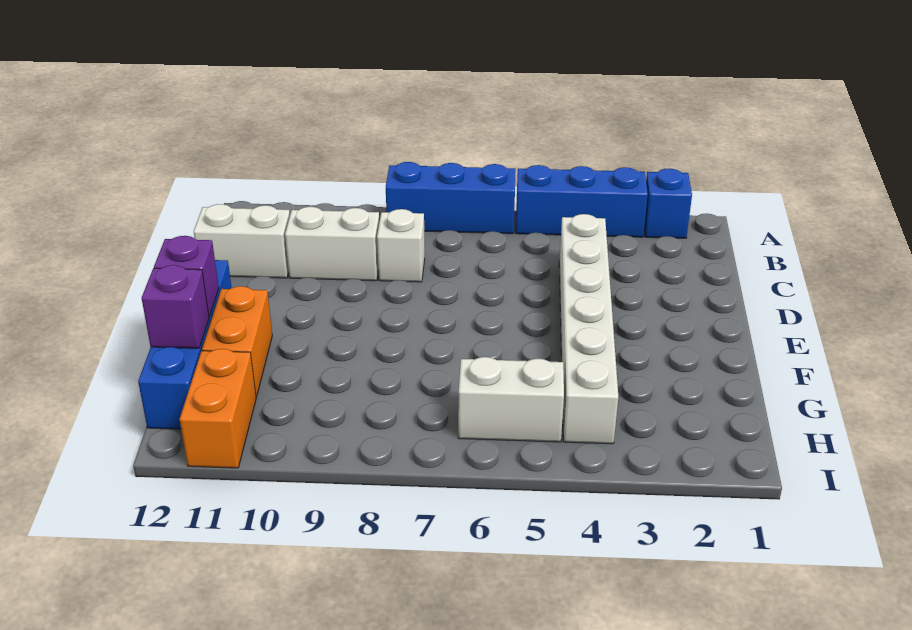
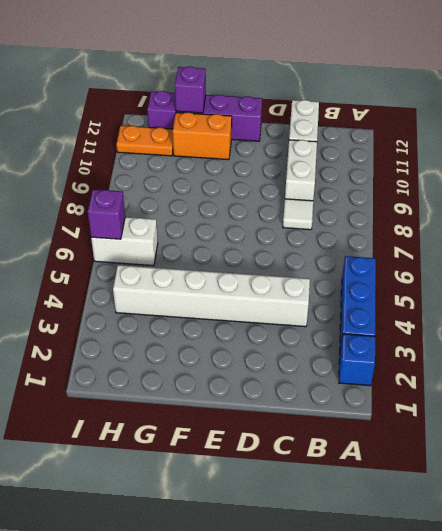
blue 1x3 brick [386,162,516,234] -> none
white 1x1 brick [377,209,425,282] -> white 1x1 tile [283,199,313,230]
blue 1x4 brick [138,260,232,429] -> purple 1x4 brick [147,91,262,141]
purple 1x1 brick [154,236,219,317] -> purple 1x1 brick moved to [88,189,125,239]
white 1x2 brick [458,357,564,442] -> white 1x2 brick turned to [91,217,158,266]
orange 1x2 brick [180,349,256,468] -> orange 1x2 plate [116,126,173,156]

